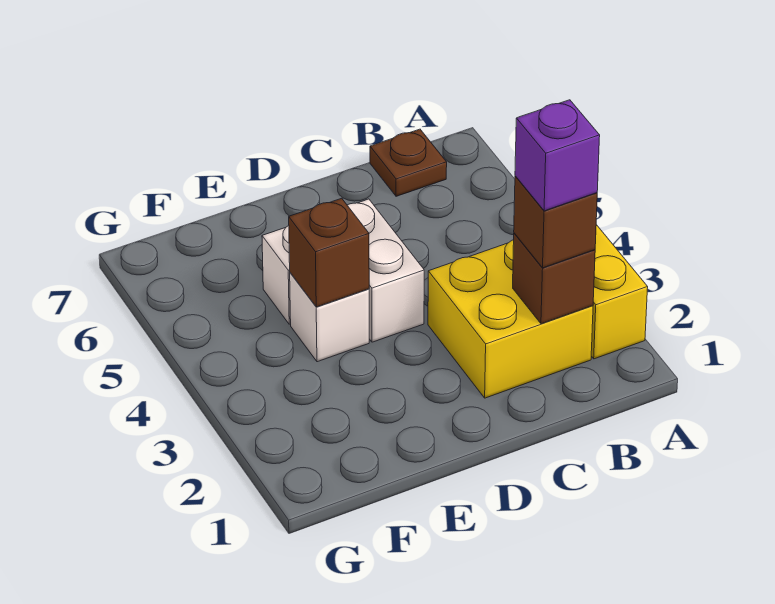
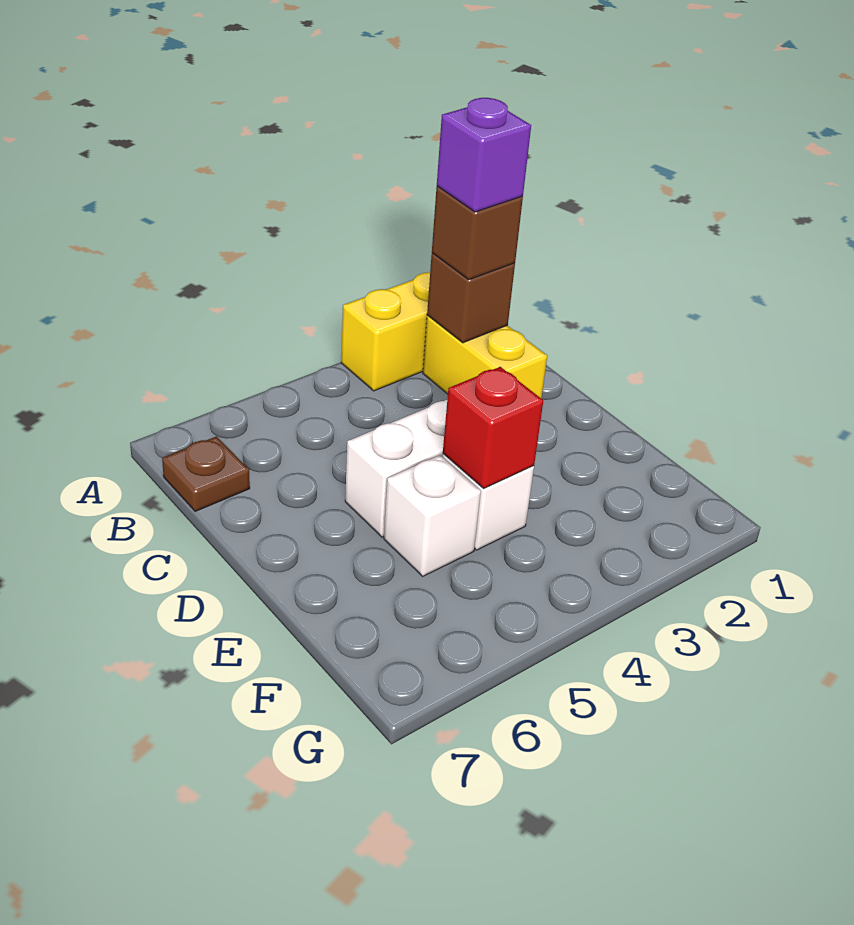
yellow 2x2 brick [428,240,593,398] -> yellow 1x2 brick [423,315,547,398]
brown 1x1 brick [289,198,369,307] -> red 1x1 brick [443,367,543,488]

